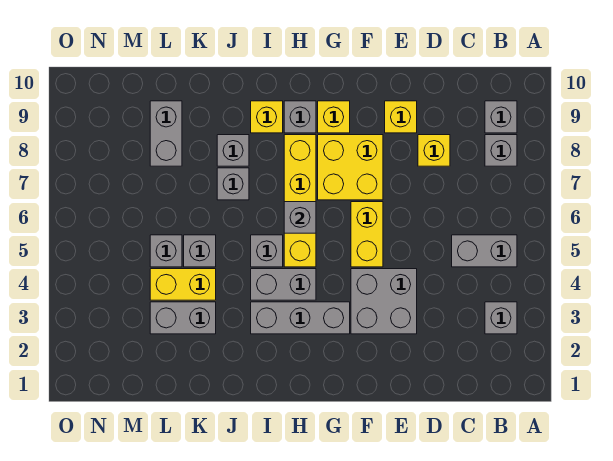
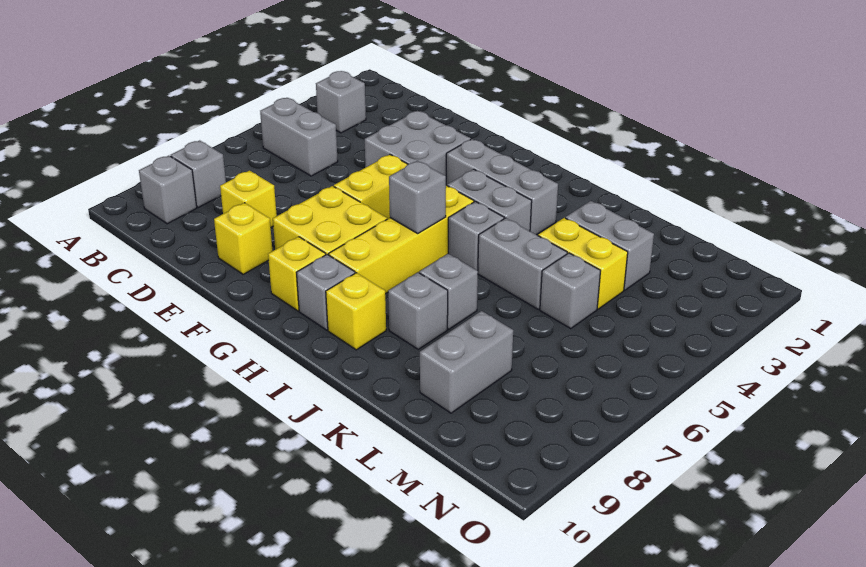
grey 1x1 brick [184,235,216,267] -> grey 1x2 brick [478,218,567,309]

